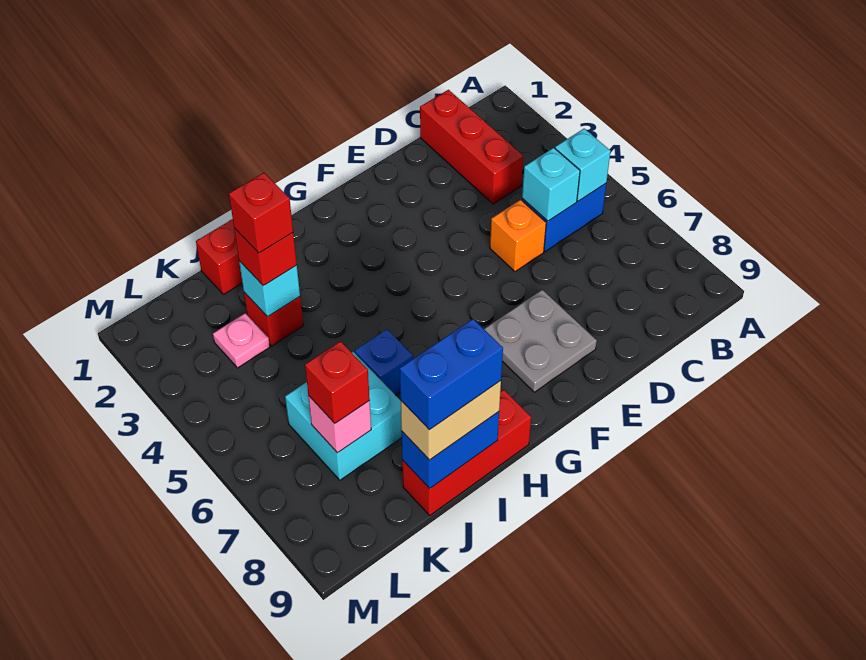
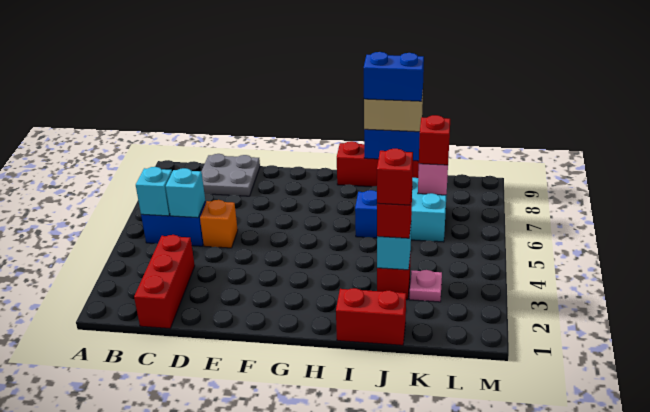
grey 2x2 plate [484,290,597,392] -> grey 2x2 plate moved to [201,154,260,196]

